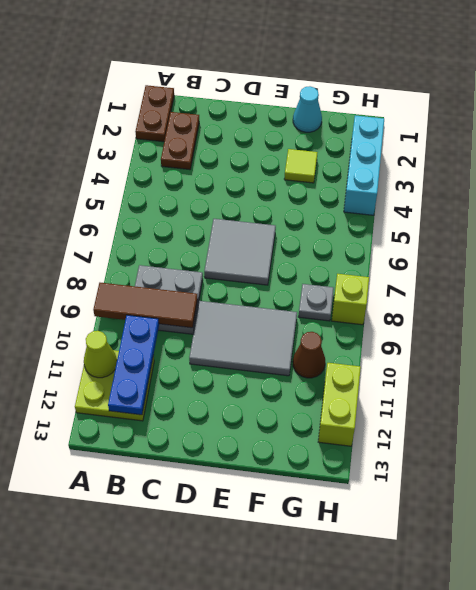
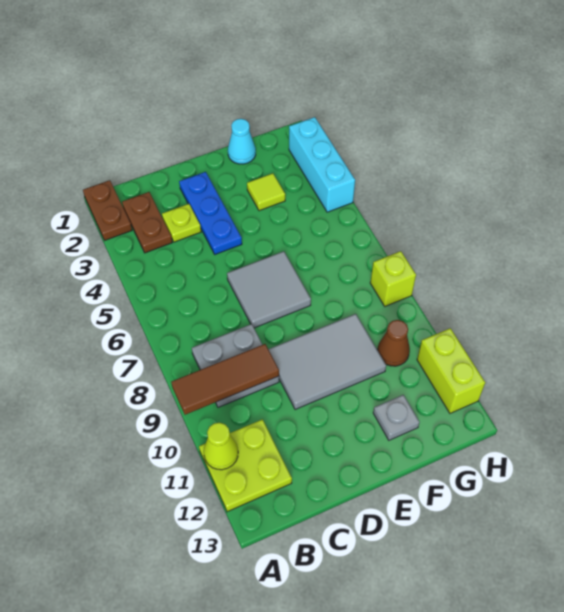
blue 1x3 plate [108,315,159,415] -> blue 1x3 plate moved to [179,172,242,254]
none -> lime 1x1 plate [162,204,201,242]
grey 1x1 plate [299,284,334,321] -> grey 1x1 plate moved to [373,395,420,440]

